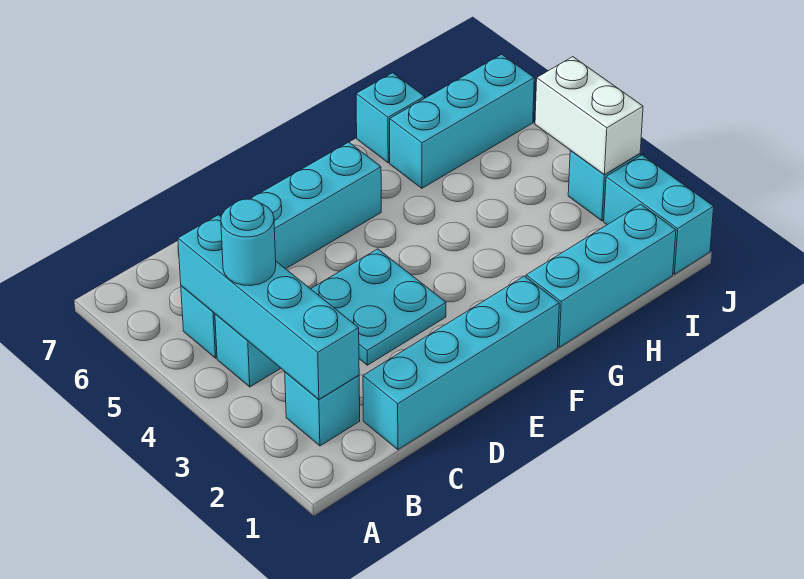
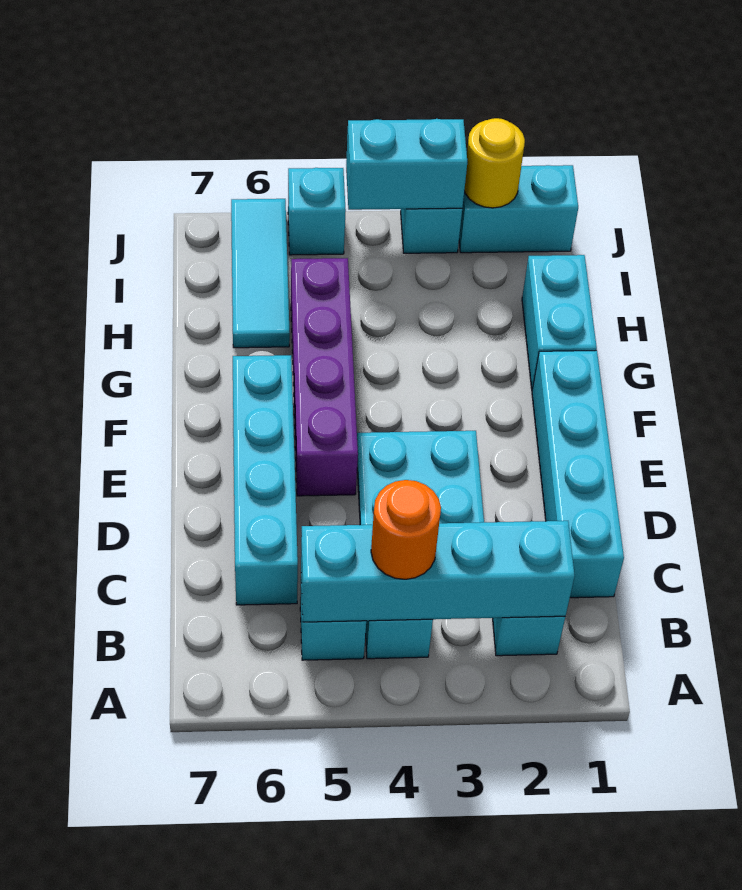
cyan 1x1 round brick [221,199,276,286] -> orange 1x1 round brick [371,480,441,579]
none -> purple 1x4 brick [291,258,358,496]
cyan 1x3 brick [526,204,676,347] -> cyan 1x2 brick [522,255,597,391]
cyan 1x3 brick [390,54,534,188] -> cyan 1x3 tile [231,199,290,348]
cyan 1x1 brick [356,73,425,163] -> cyan 1x1 brick moved to [288,168,346,255]
none -> yellow 1x1 round brick [464,118,525,208]
white 1x2 brick [535,57,643,175] -> cyan 1x2 brick [346,119,467,210]

